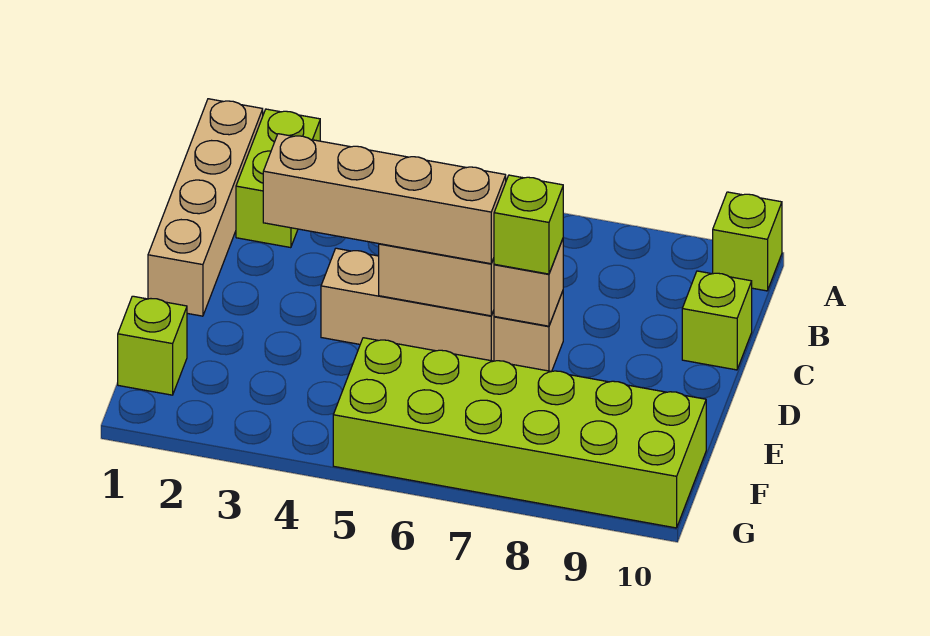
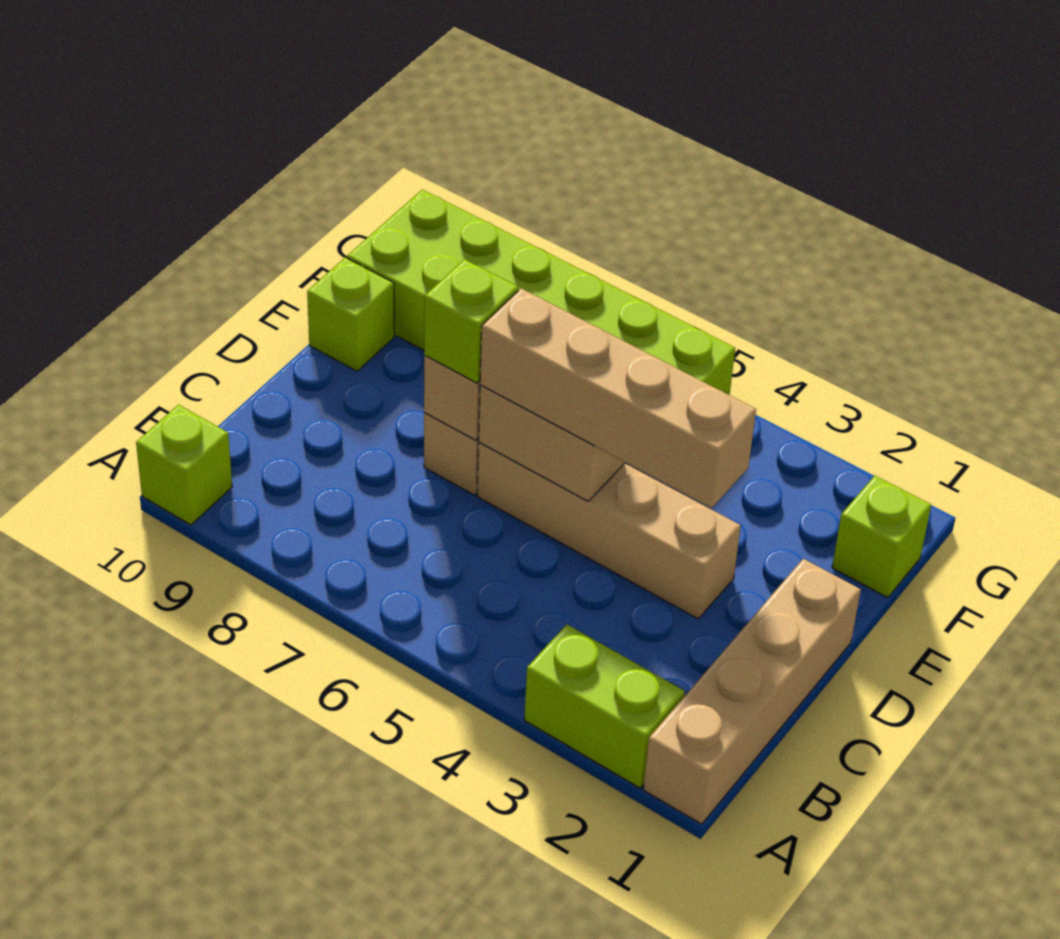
lime 1x2 brick [236,109,320,248] -> lime 1x2 brick turned to [524,624,685,788]
lime 1x1 brick [682,271,752,370] -> lime 1x1 brick moved to [307,257,394,371]
tan 1x3 brick [321,248,494,361] -> tan 1x4 brick [477,443,741,619]

